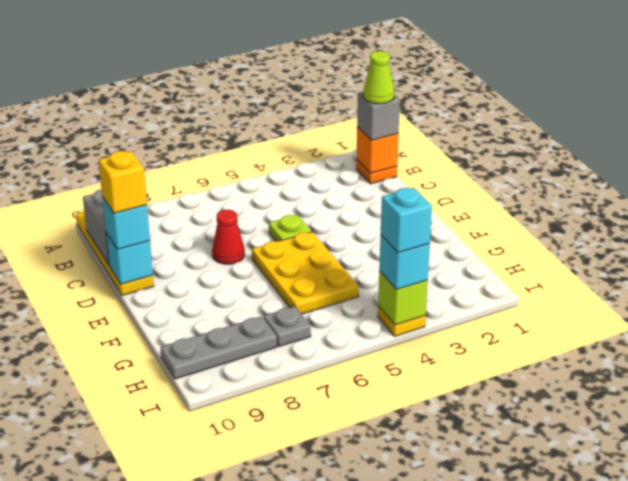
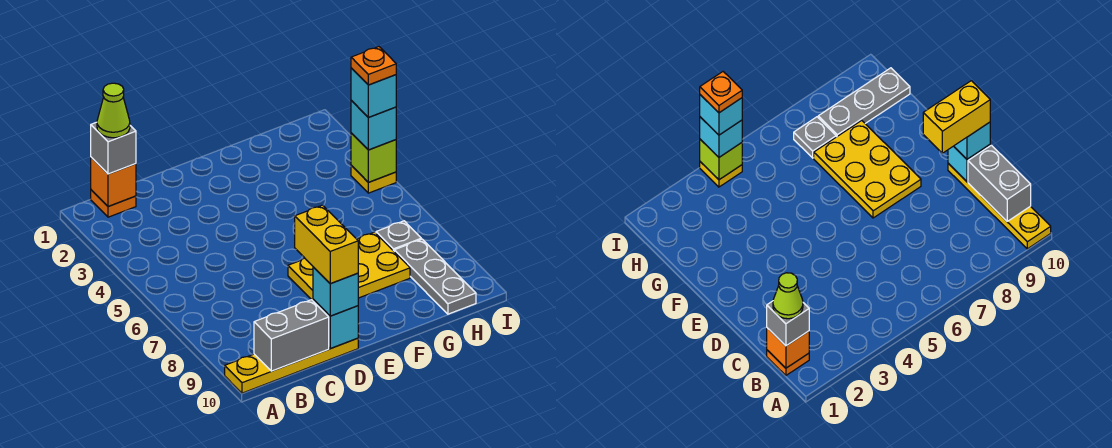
lime 1x1 plate [269,215,312,242] -> none
red 1x1 cone [212,210,245,264] -> none
yellow 1x1 brick [99,151,147,213] -> yellow 1x2 brick [295,205,358,284]
yellow 2x3 plate [252,232,359,314] -> yellow 2x3 plate moved to [288,232,410,301]
none -> orange 1x1 plate [351,47,396,85]

